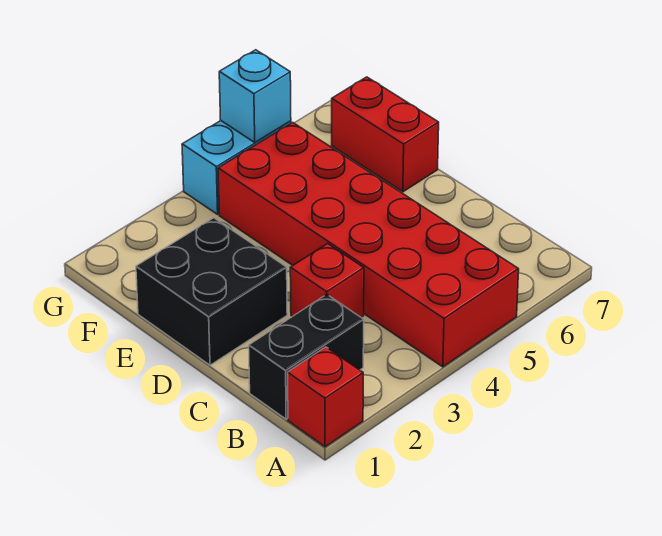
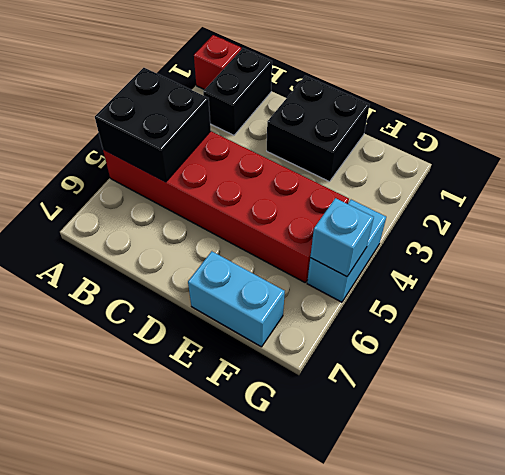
none -> black 2x2 brick [95,68,211,182]
red 1x1 brick [290,243,364,317] -> none
red 1x2 brick [332,77,439,192] -> cyan 1x2 brick [188,251,285,347]

